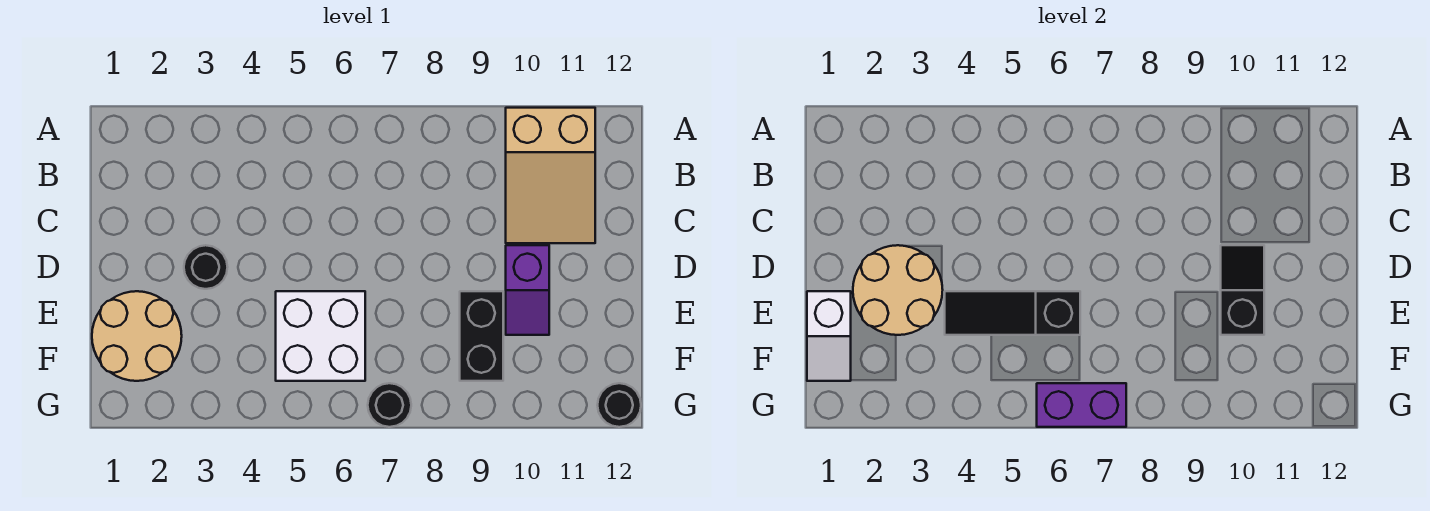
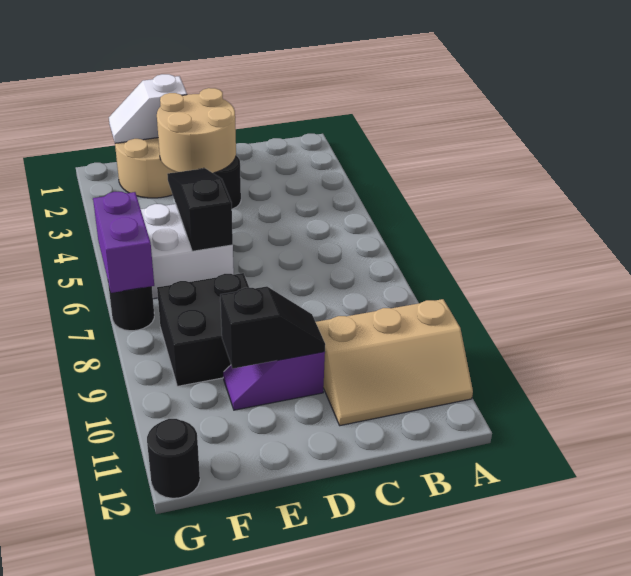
tan 2x3 slope [506,108,595,243] -> tan 2x3 slope turned to [316,299,473,426]
black 1x2 brick [460,291,503,381] -> black 2x2 brick [157,273,249,386]

